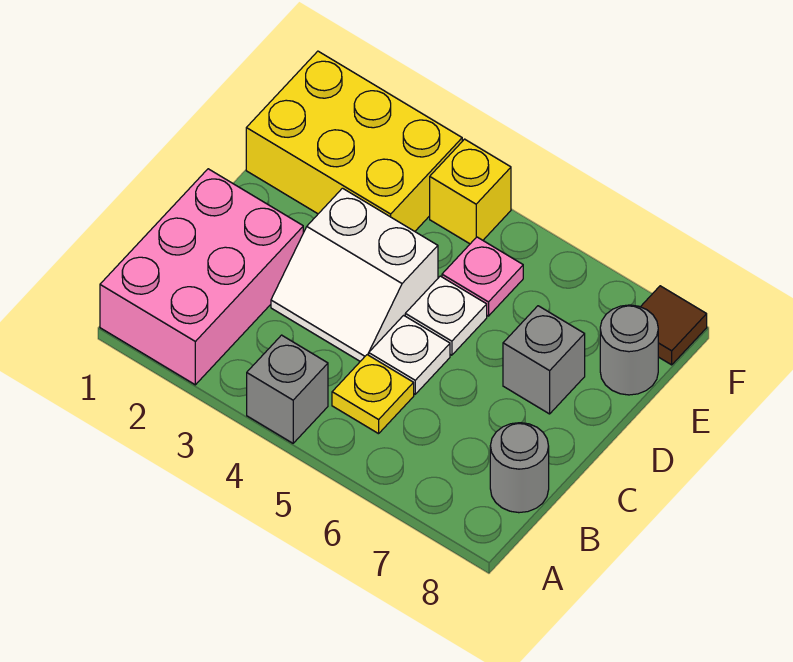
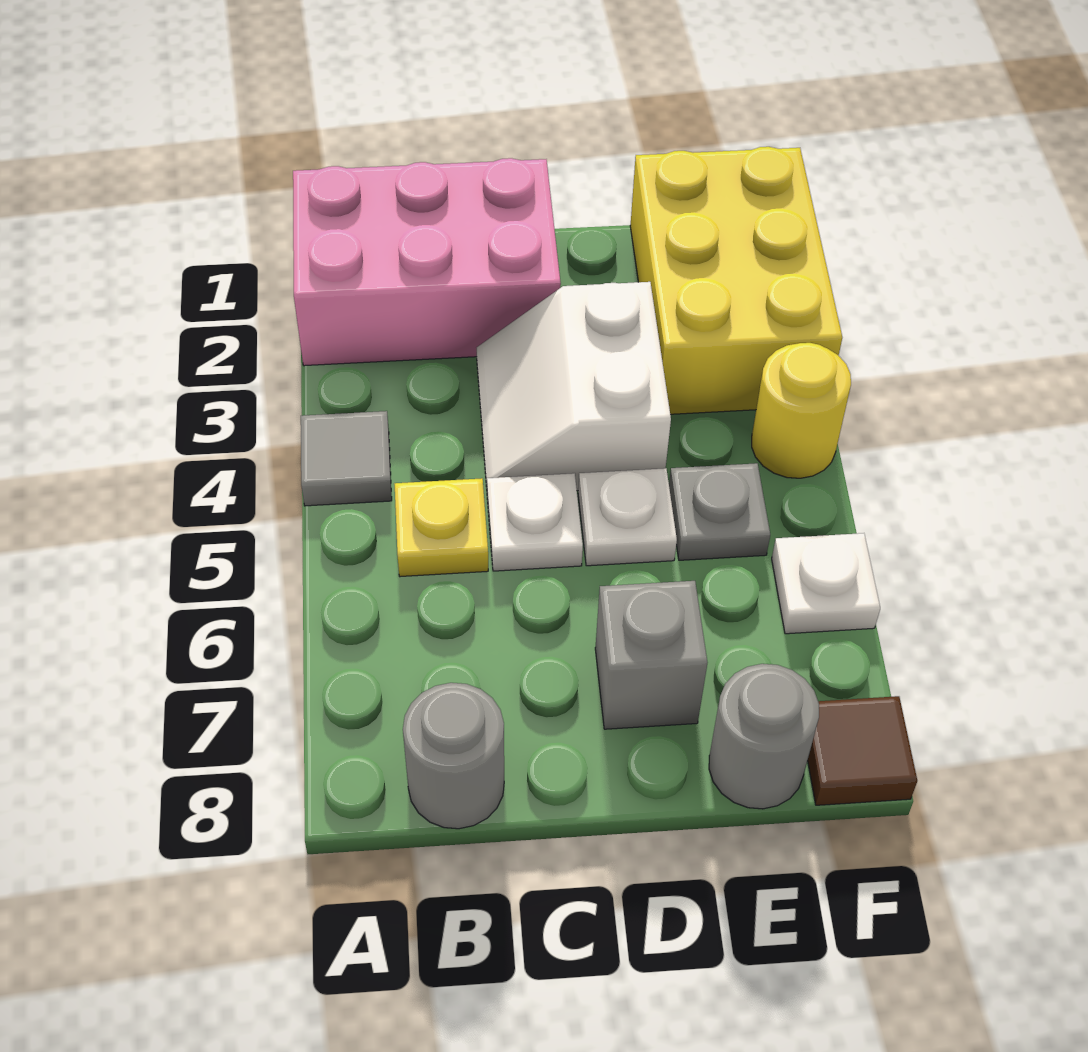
grey 1x1 brick [247,335,328,443] -> grey 1x1 tile [301,411,392,506]
pink 1x1 plate [442,237,523,316] -> grey 1x1 plate [669,463,770,560]
yellow 1x1 brick [430,139,511,244] -> yellow 1x1 round brick [752,343,851,478]
none -> white 1x1 plate [772,533,880,634]

